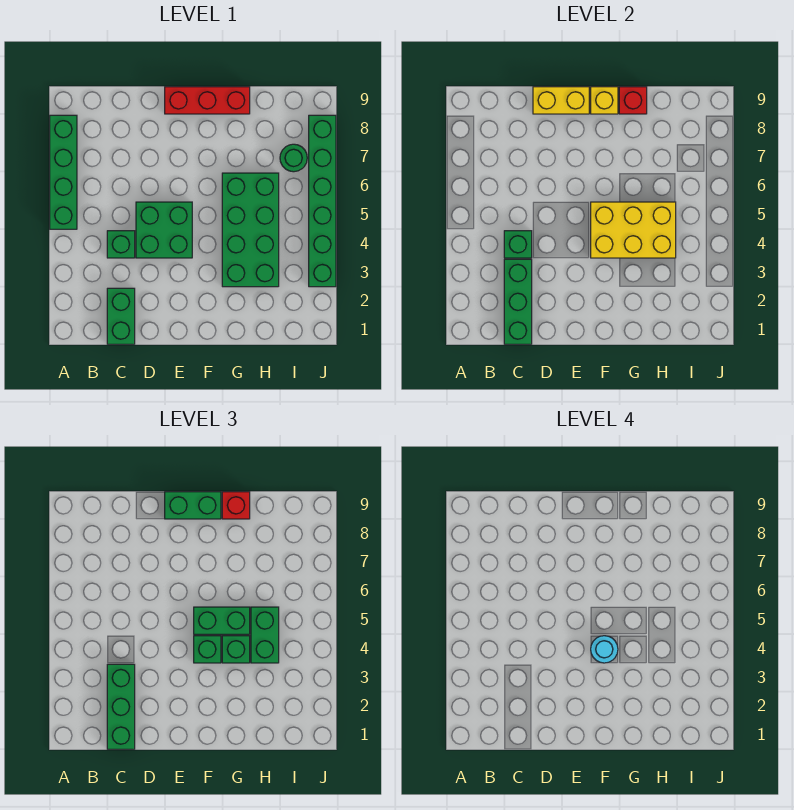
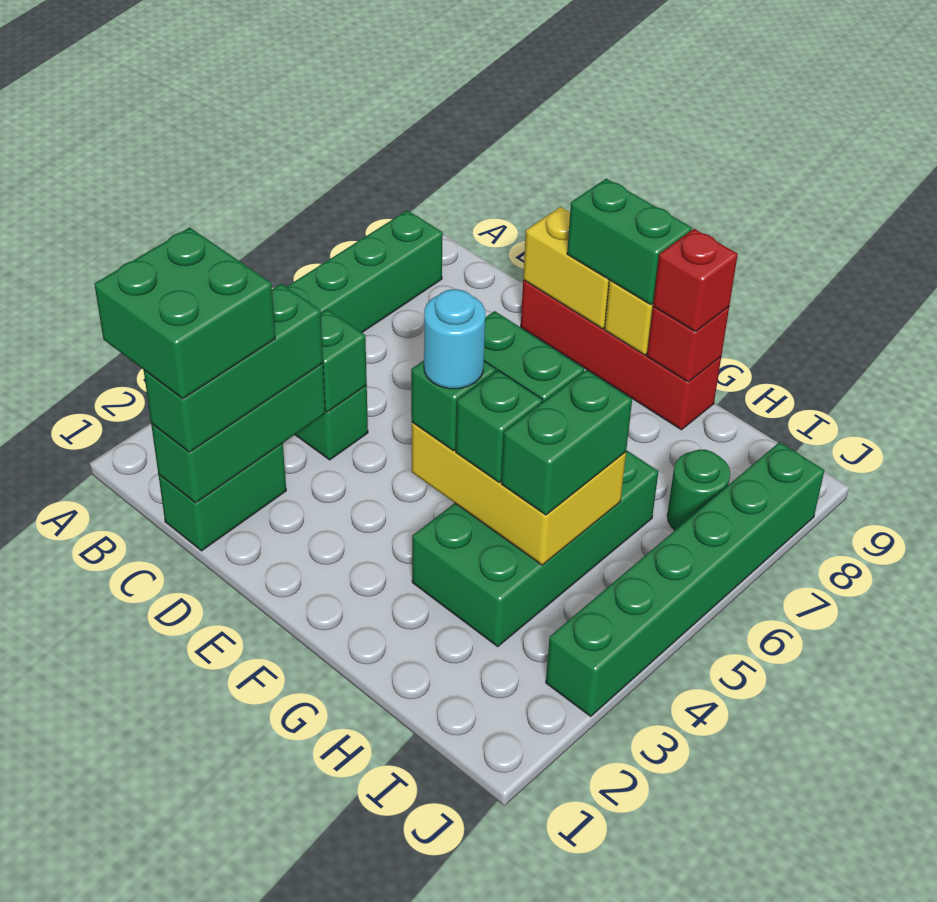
green 2x2 brick [136,202,192,258] -> green 2x2 brick moved to [95,227,275,399]
red 1x3 brick [165,87,250,114] -> red 1x4 brick [521,280,721,430]

